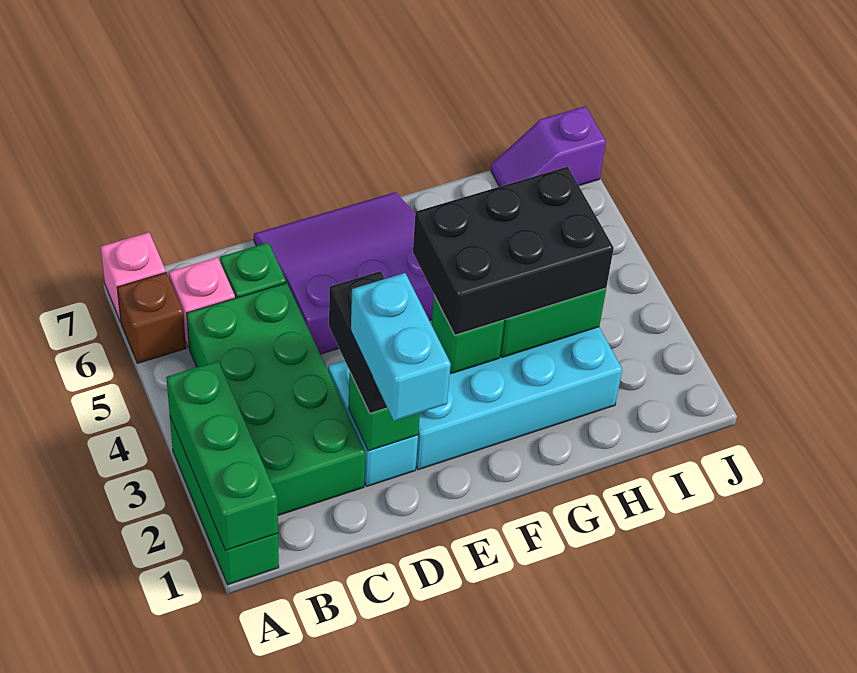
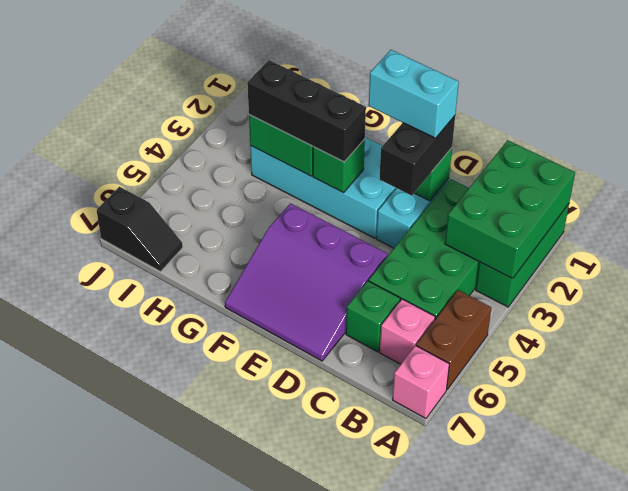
green 1x3 brick [166,361,278,551] -> green 2x3 brick [445,140,575,278]
brown 1x1 brick [117,273,186,363] -> brown 1x2 brick [416,290,491,389]
cyan 1x2 brick [351,273,451,421] -> cyan 1x2 brick turned to [369,50,459,138]
black 2x3 brick [413,167,614,335] -> black 1x3 brick [247,60,366,162]
purple 1x2 slope [491,106,606,187] -> black 1x2 slope [97,187,183,272]

